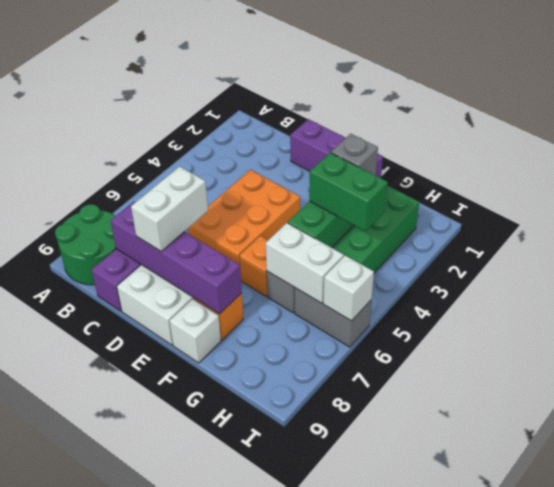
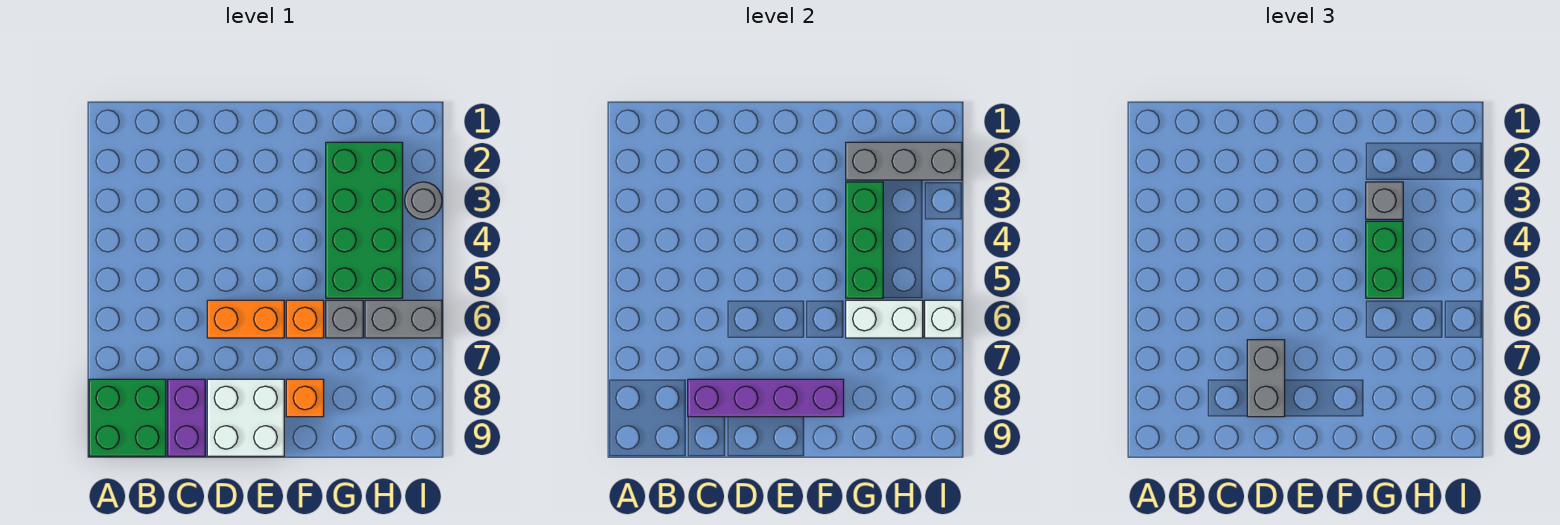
green 2x2 round brick [55,204,116,285] -> green 2x2 brick [89,379,166,456]
purple 1x3 brick [290,119,383,178] -> none
orange 2x3 brick [188,170,300,264] -> orange 1x2 brick [207,300,284,338]
white 1x2 brick [131,167,208,252] -> grey 1x2 brick [1247,340,1285,417]
white 1x1 brick [170,299,221,363] -> none
none -> grey 1x3 brick [846,142,962,180]
green 1x2 brick [309,153,388,231] -> green 1x2 brick turned to [1366,221,1403,298]
none -> grey 1x1 round brick [405,182,442,219]

